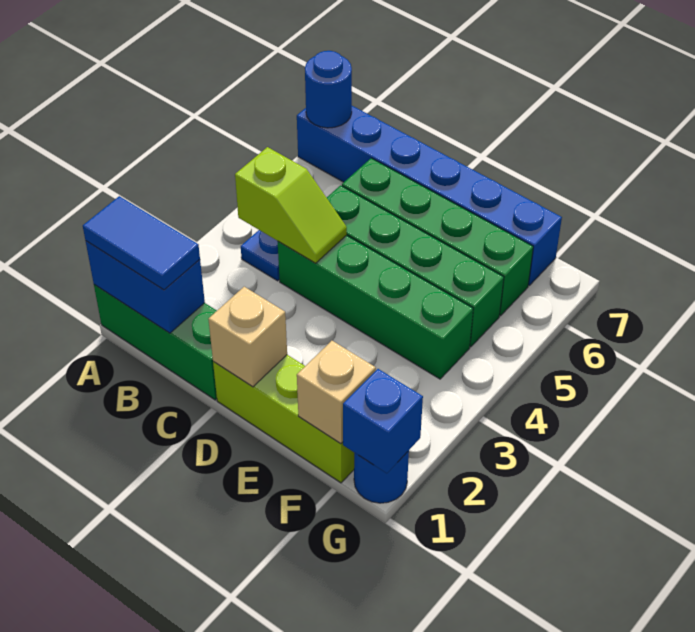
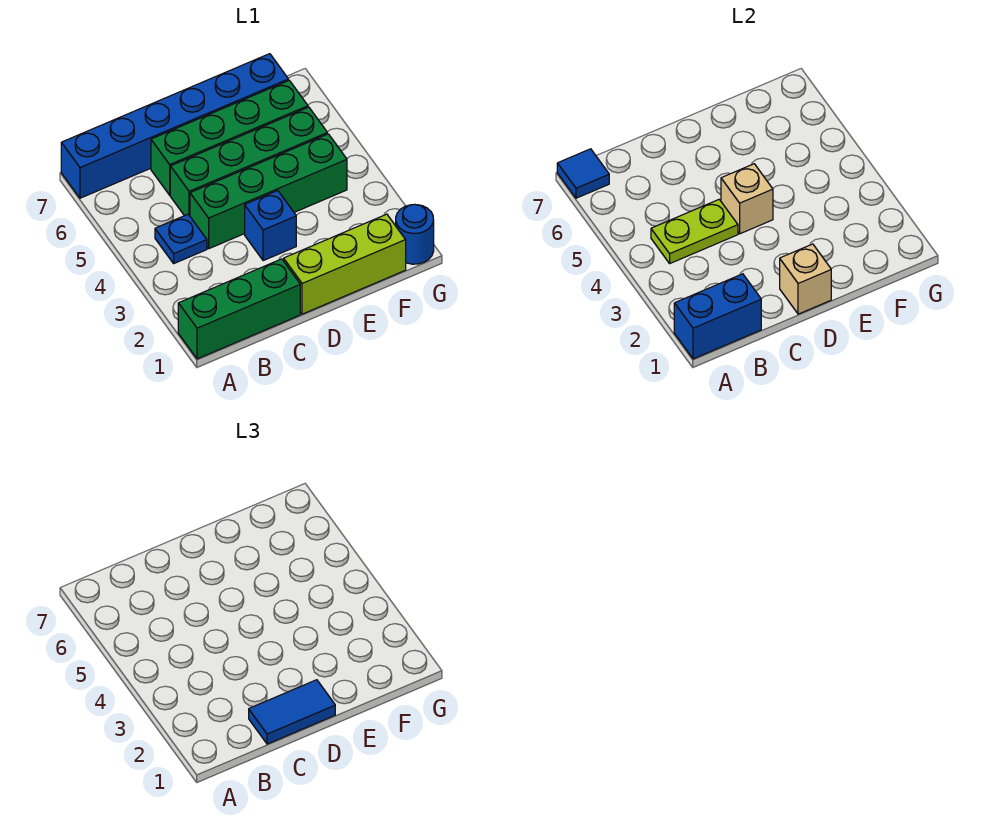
blue 1x2 tile [83,196,200,290] -> blue 1x2 tile moved to [249,680,335,744]
blue 1x1 round brick [305,51,352,128] -> blue 1x1 tile [557,149,609,198]
lime 1x2 slope [235,147,347,263] -> lime 1x2 plate [651,200,738,263]
tan 1x1 brick [297,341,376,444] -> tan 1x1 brick moved to [721,164,773,234]
blue 1x1 brick [343,369,423,473] -> blue 1x1 brick moved to [245,191,296,261]

